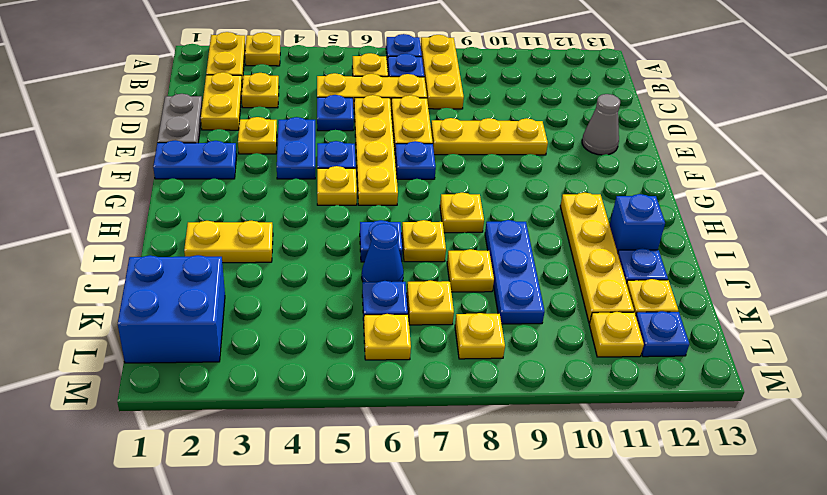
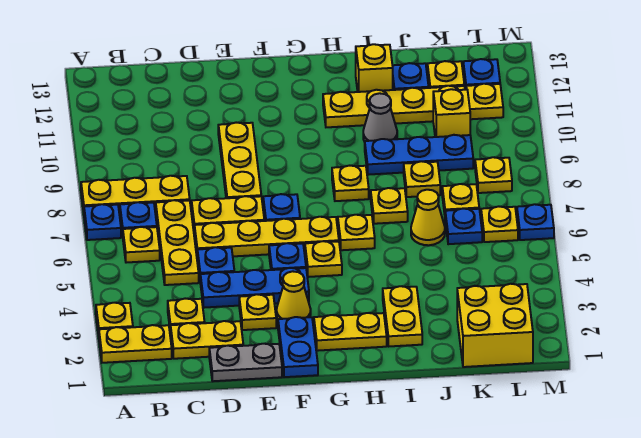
blue 1x2 plate [277,117,315,179] -> blue 1x3 plate [200,268,309,308]
grey 1x1 cone [582,94,620,155] -> grey 1x1 cone moved to [363,93,397,142]
none -> yellow 1x1 cone [277,271,311,319]
none -> yellow 1x2 plate [314,313,387,351]
none -> yellow 1x1 plate [338,215,375,250]
blue 1x1 plate [360,220,403,262] -> blue 1x1 plate moved to [517,204,554,240]
blue 1x1 brick [610,194,665,253] -> yellow 1x1 brick [356,44,393,92]
blue 1x1 cone [362,223,404,282] -> yellow 1x1 cone [411,190,445,245]
blue 2x2 brick [118,255,225,363] -> yellow 2x2 brick [457,284,533,367]
none -> yellow 1x1 brick [433,89,470,137]

